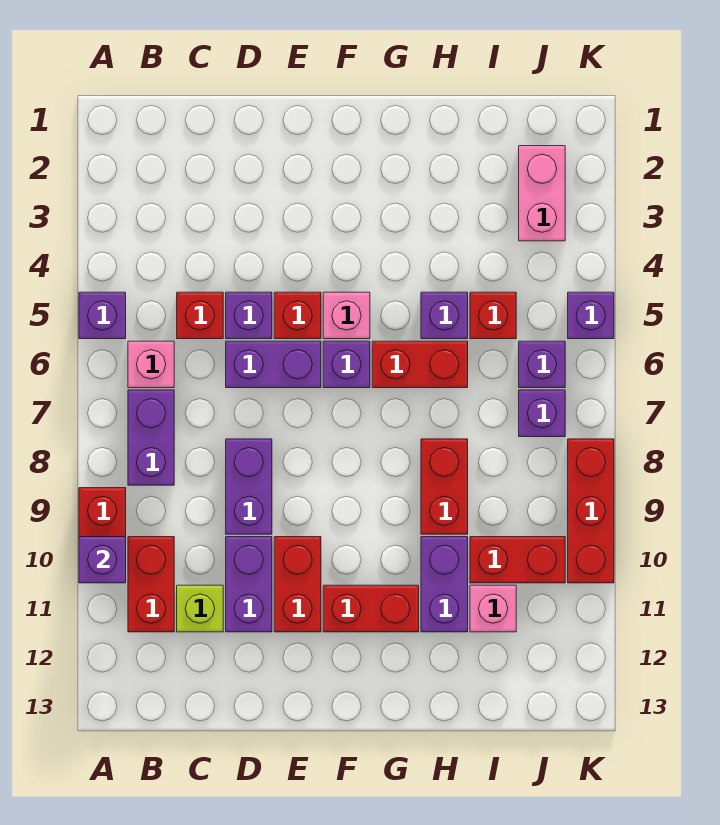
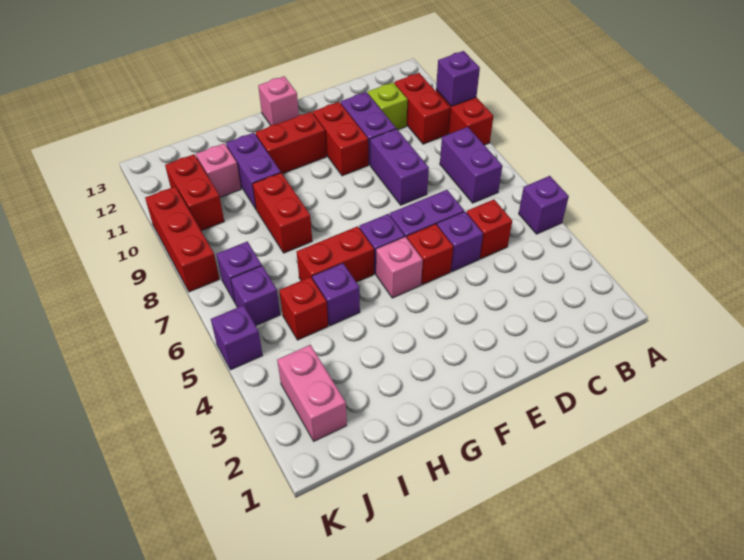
pink 1x1 brick [128,341,174,388] -> pink 1x1 brick moved to [258,76,299,125]
red 1x2 brick [470,537,565,583] -> red 1x2 brick turned to [165,154,224,231]

